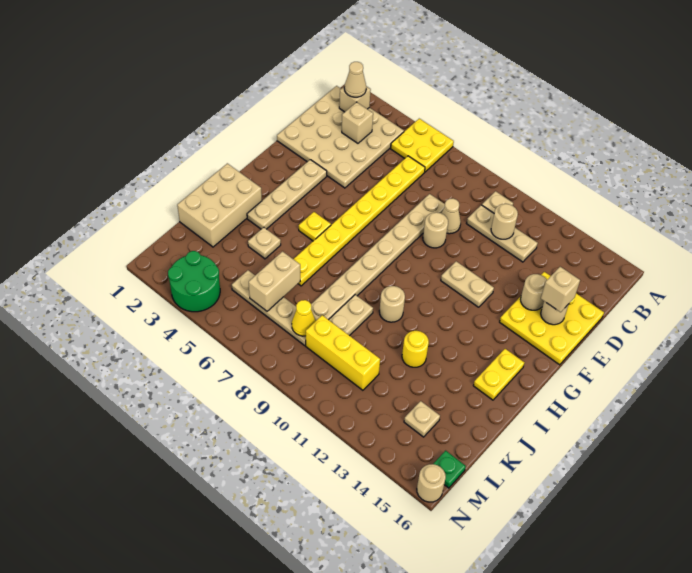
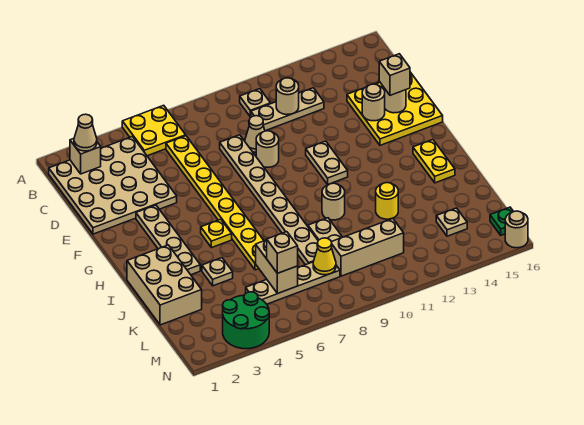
tan 1x1 brick [342,102,373,143] -> tan 1x1 brick moved to [267,232,298,273]
tan 1x2 plate [441,261,494,307] -> tan 1x2 plate turned to [306,141,348,184]
yellow 1x3 brick [306,315,380,390] -> tan 1x3 brick [332,218,404,276]

